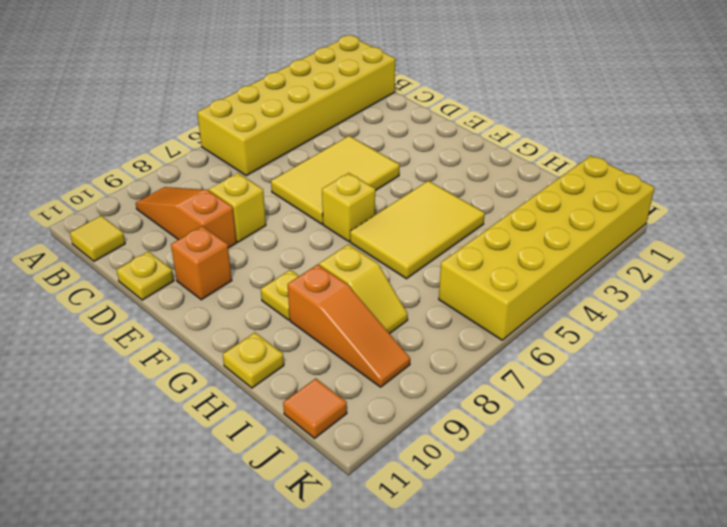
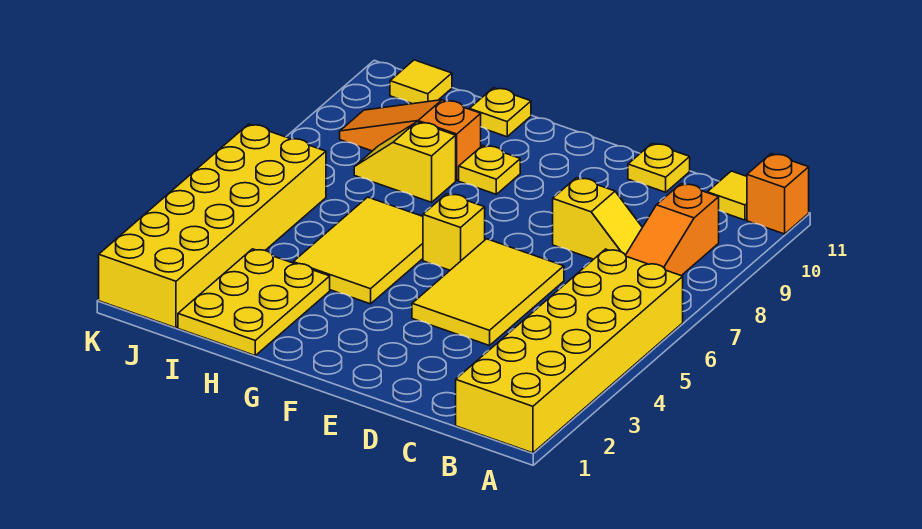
orange 1x3 slope [136,187,237,248] -> orange 1x3 slope turned to [626,184,719,276]
orange 1x1 brick [171,226,232,300] -> orange 1x1 brick moved to [747,154,809,234]
none -> yellow 2x3 plate [178,249,330,355]
orange 1x1 tile [283,378,347,438] -> yellow 1x1 tile [390,60,452,104]

